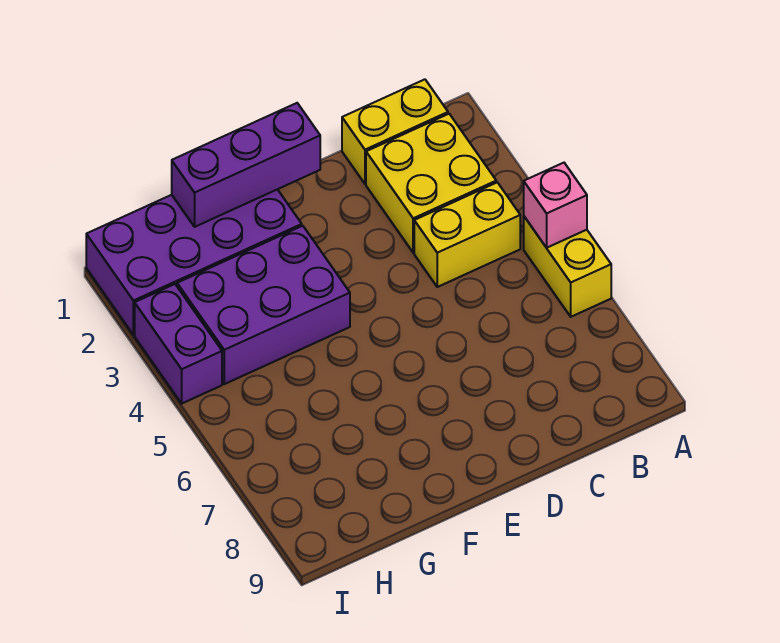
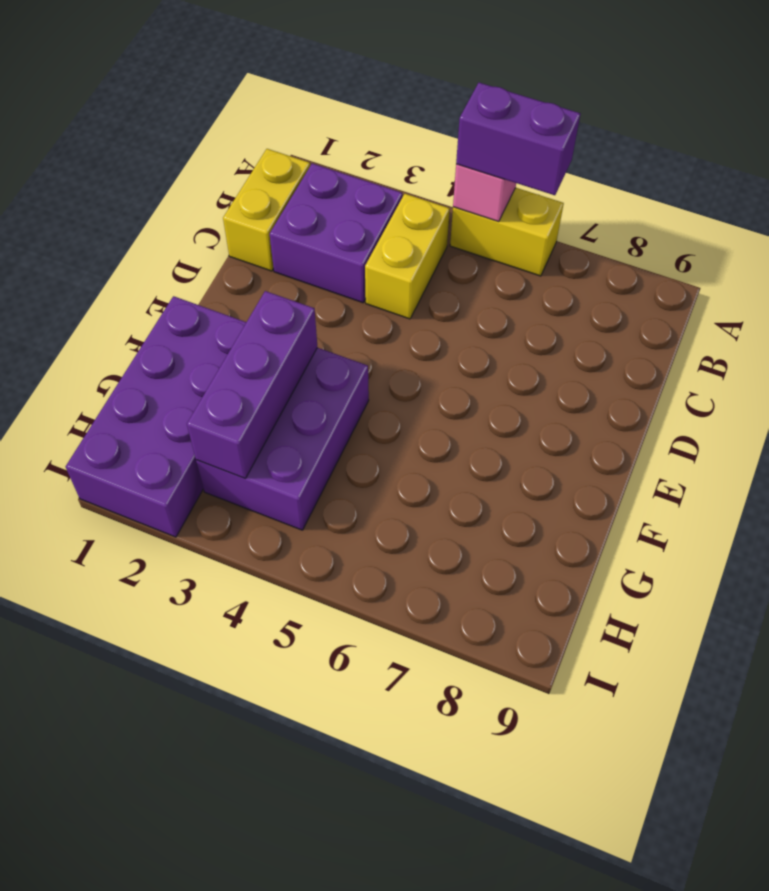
yellow 2x2 brick [366,114,496,253] -> purple 2x2 brick [270,163,402,303]
purple 1x3 brick [172,103,320,227] -> purple 1x3 brick moved to [187,291,318,478]
purple 1x2 brick [135,284,222,403] -> purple 1x2 brick moved to [456,83,581,195]

